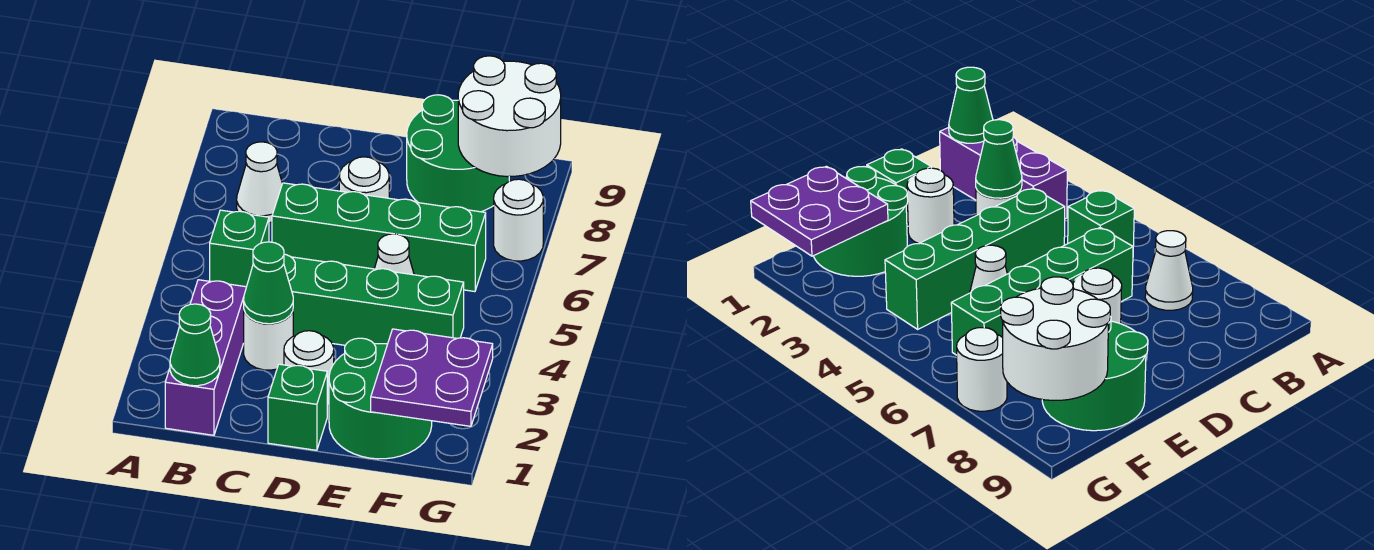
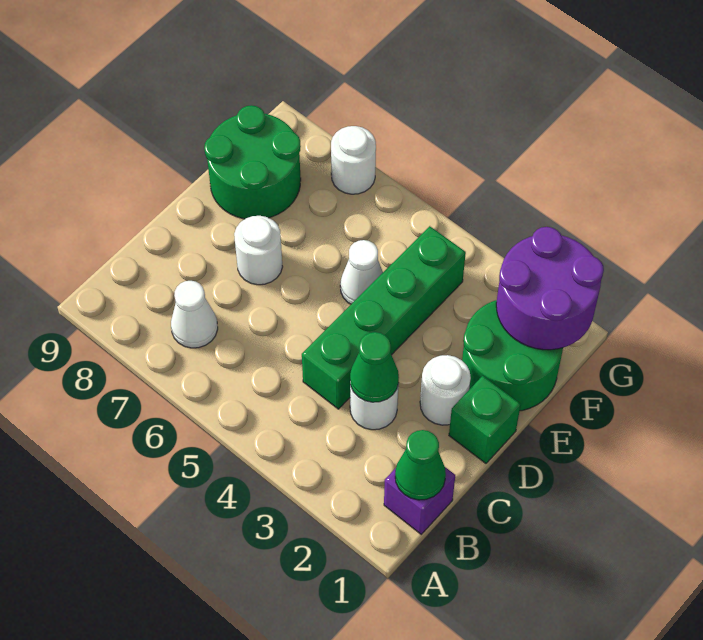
purple 1x3 brick [165,280,246,435] -> purple 1x1 brick [384,467,455,534]
green 1x1 brick [210,210,269,287] -> none
green 1x4 brick [272,183,486,292] -> none
purple 2x2 plate [371,329,493,426] -> purple 2x2 round brick [496,227,604,350]
white 2x2 round brick [458,56,561,177] -> none

